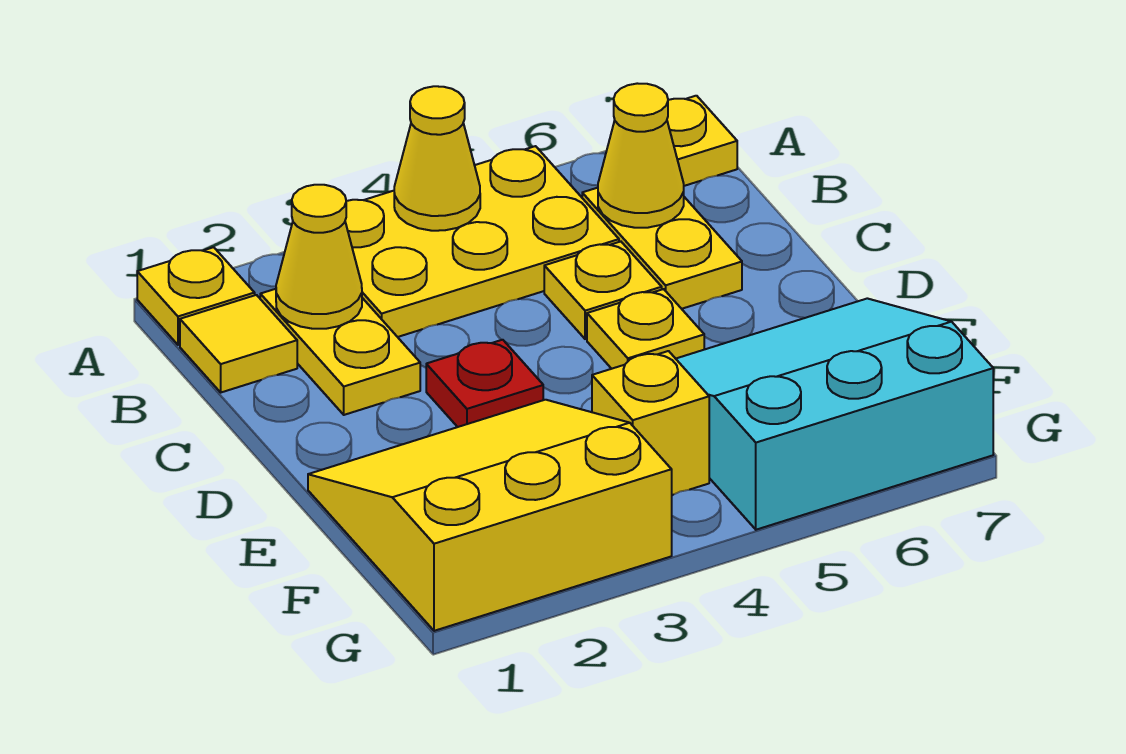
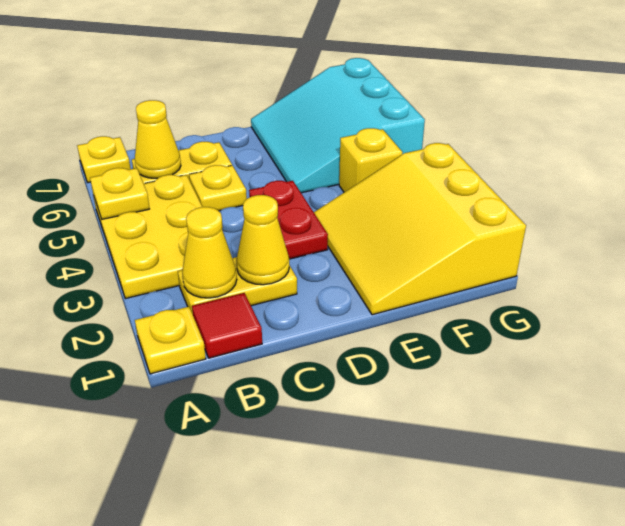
yellow 1x1 cone [394,86,480,231] -> yellow 1x1 cone moved to [236,195,289,285]
yellow 1x1 tile [180,295,297,392] -> red 1x1 tile [192,293,262,358]
red 1x1 plate [426,340,543,427] -> red 1x2 plate [249,180,328,259]
yellow 1x1 plate [587,289,704,369] -> yellow 1x1 plate moved to [90,168,150,219]

